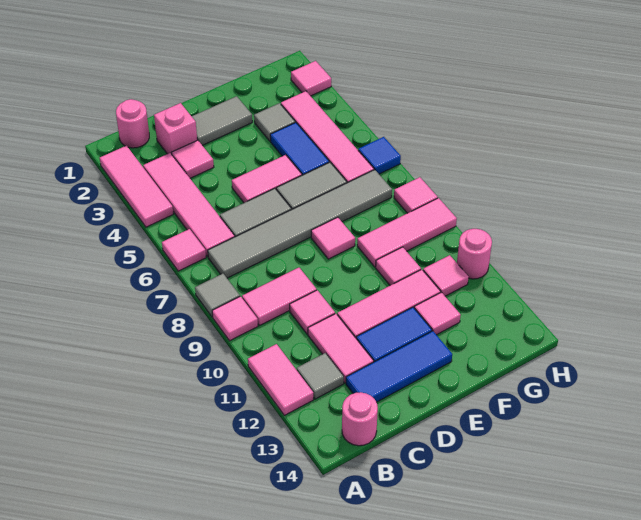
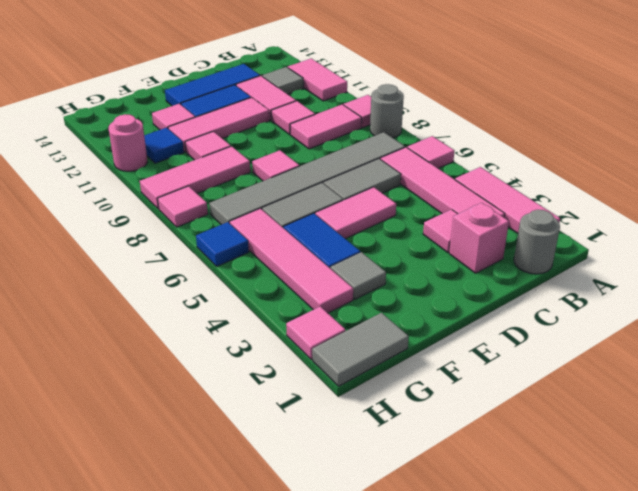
grey 1x1 tile [195,274,240,317] -> grey 1x1 round brick [370,84,404,138]
pink 1x1 round brick [116,99,149,148] -> grey 1x1 round brick [514,210,560,274]
pink 1x1 round brick [342,392,378,446] -> none
grey 1x2 tile [192,96,252,145] -> grey 1x2 tile moved to [312,313,409,386]
pink 1x1 tile [423,255,468,296] -> blue 1x1 tile [144,128,184,163]

